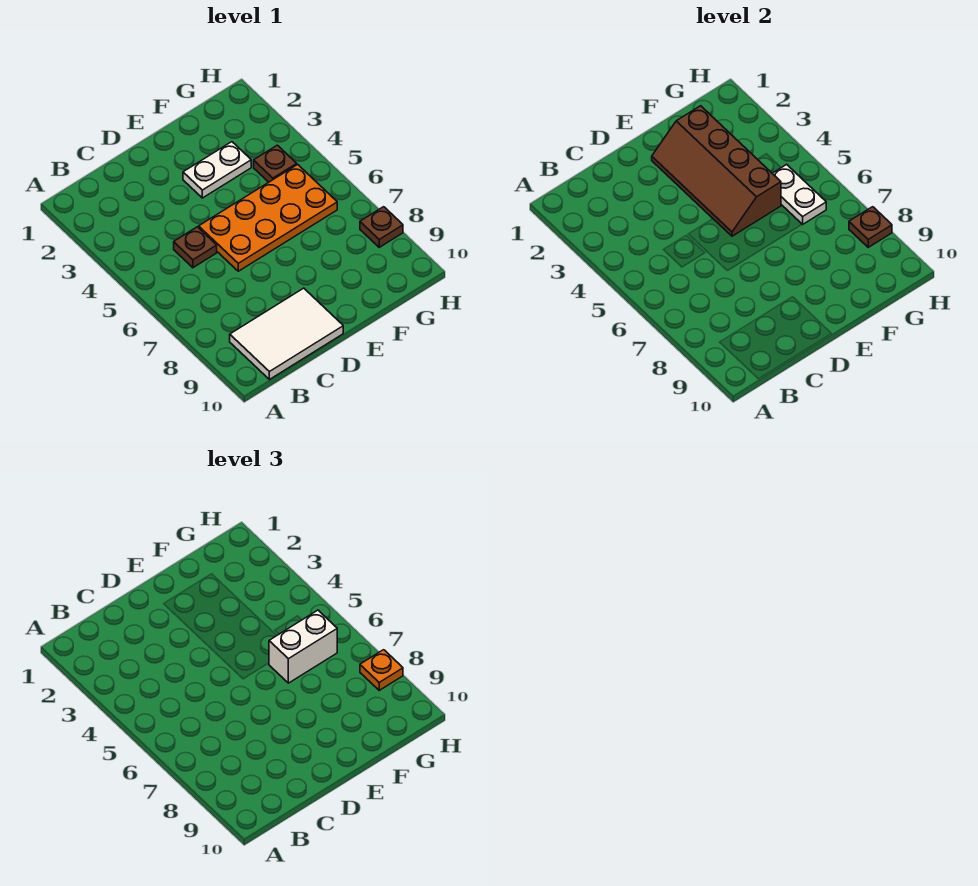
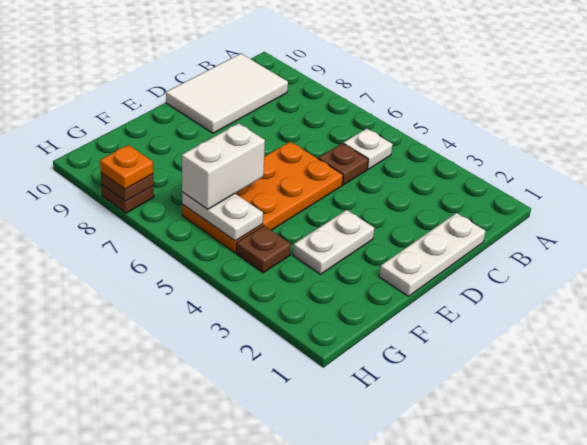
none -> white 1x1 plate [343,129,393,169]
none -> white 1x3 plate [379,213,486,296]
brown 2x4 slope [652,106,781,236] -> none

